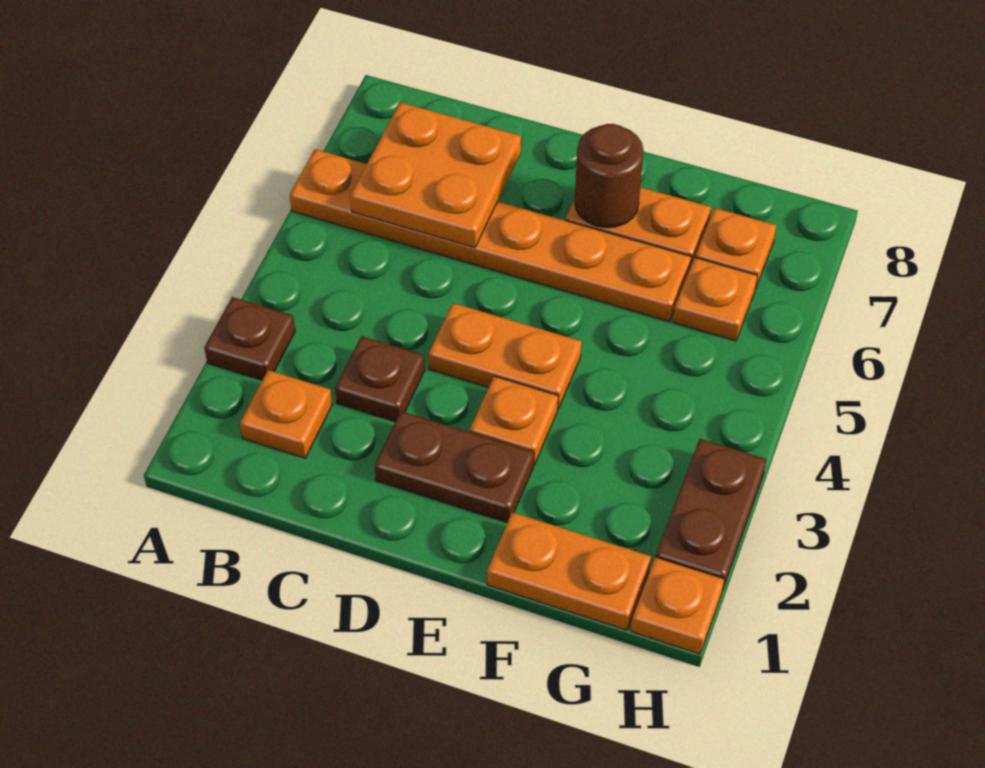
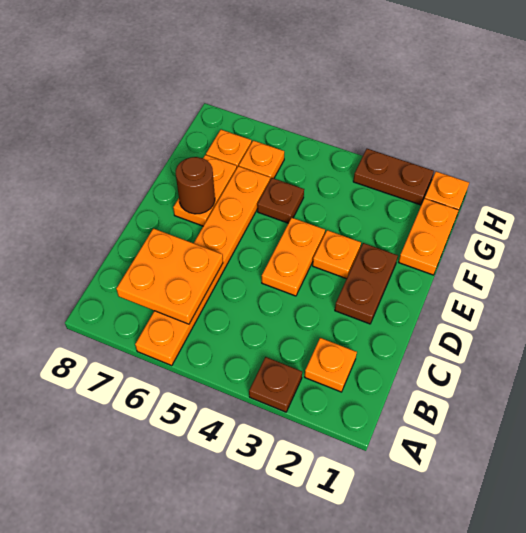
brown 1x1 plate [335,336,425,422] -> brown 1x1 plate moved to [257,178,304,223]

